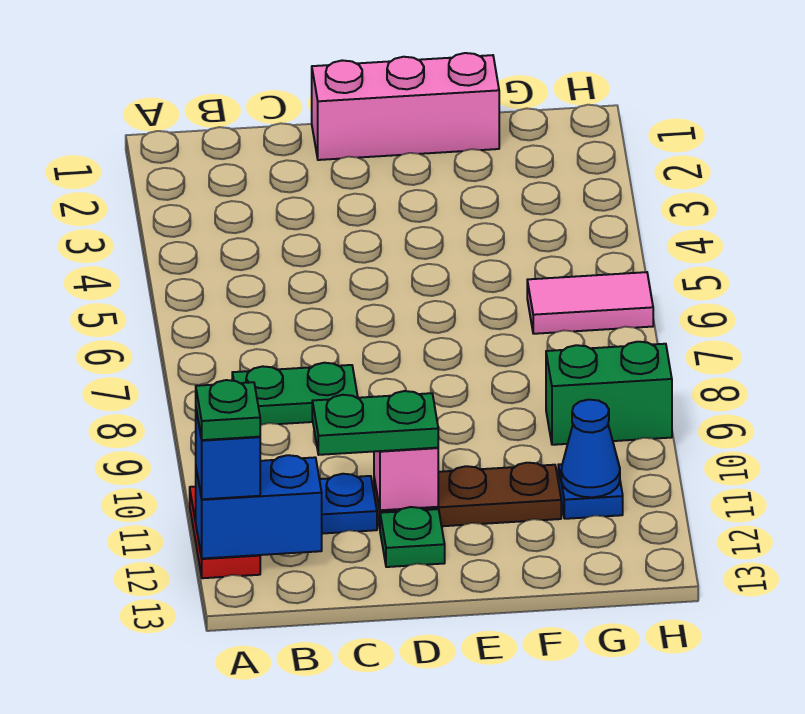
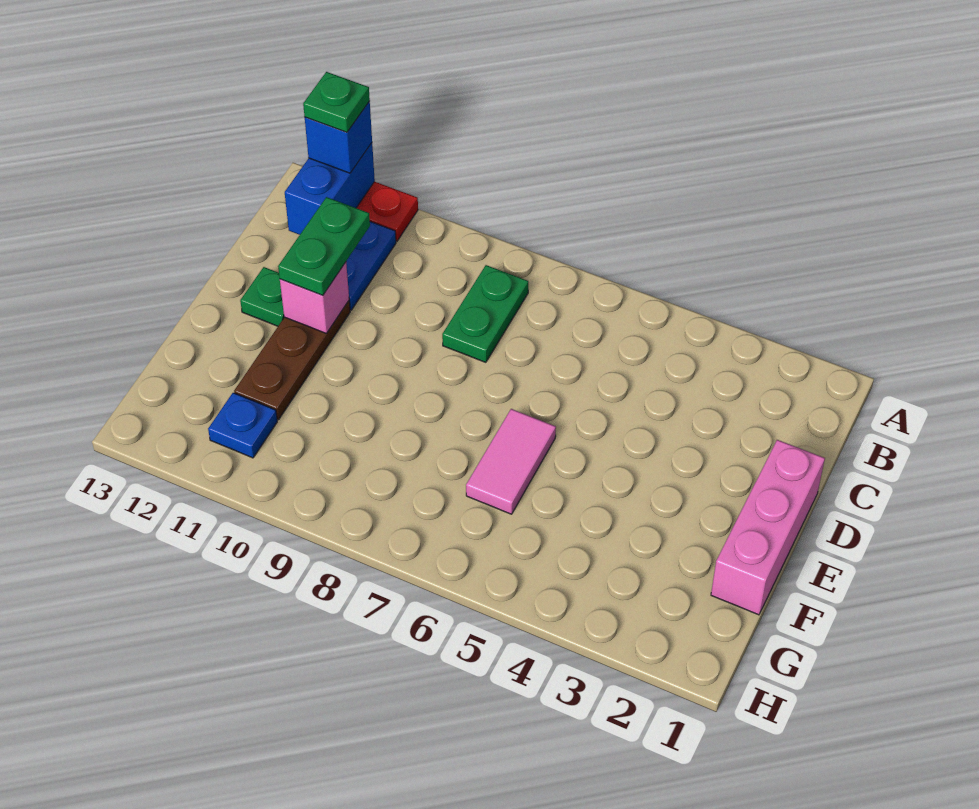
pink 1x2 tile [527,272,653,334] -> pink 1x2 tile moved to [466,409,556,514]
green 1x2 brick [546,342,672,445] -> none
blue 1x1 cone [561,400,620,497] -> none

